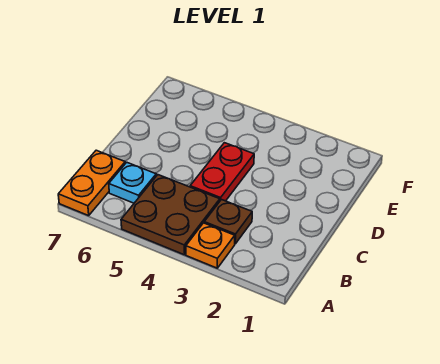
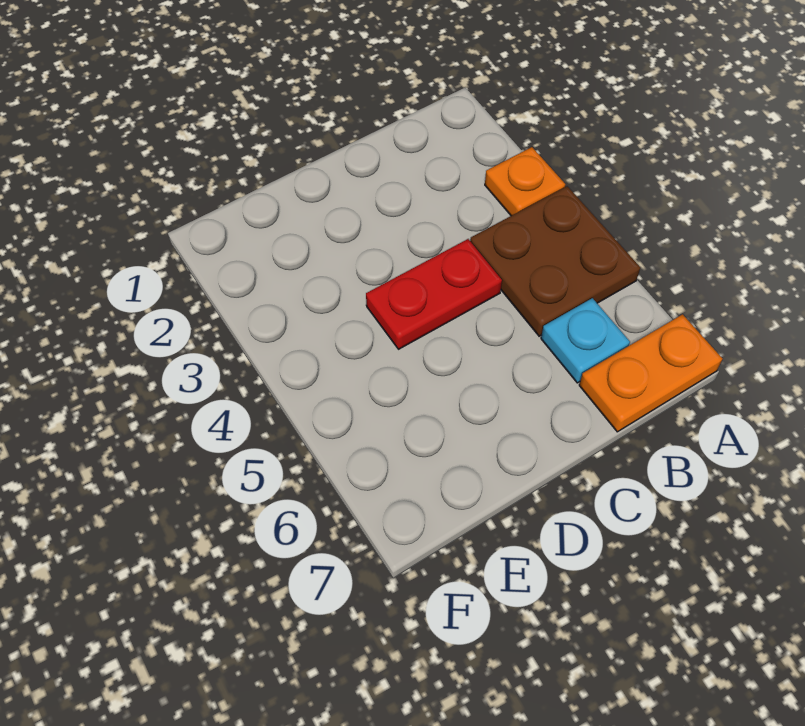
brown 1x1 plate [204,200,252,244] -> none

